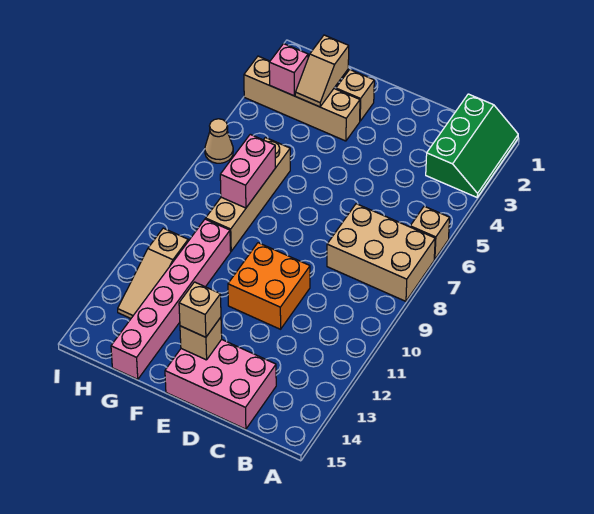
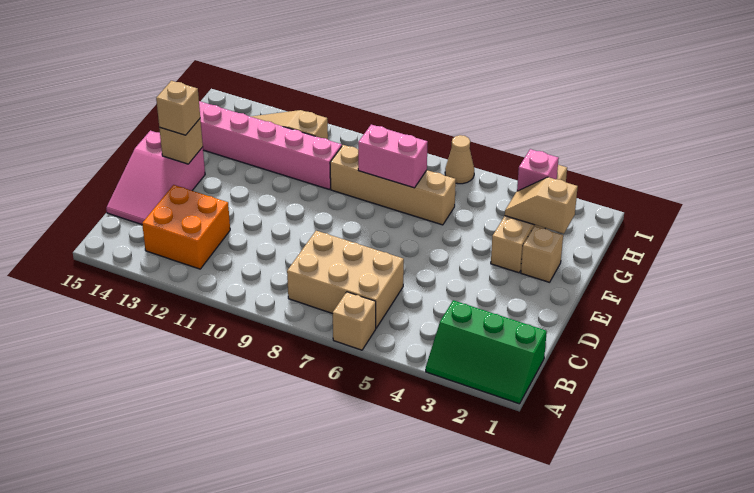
tan 2x3 brick [327,204,435,301] -> tan 2x3 brick turned to [287,231,404,328]
pink 2x3 brick [165,340,276,429] -> pink 2x3 slope [106,131,205,224]
orange 2x2 brick [228,243,310,329] -> orange 2x2 brick moved to [142,185,230,269]

